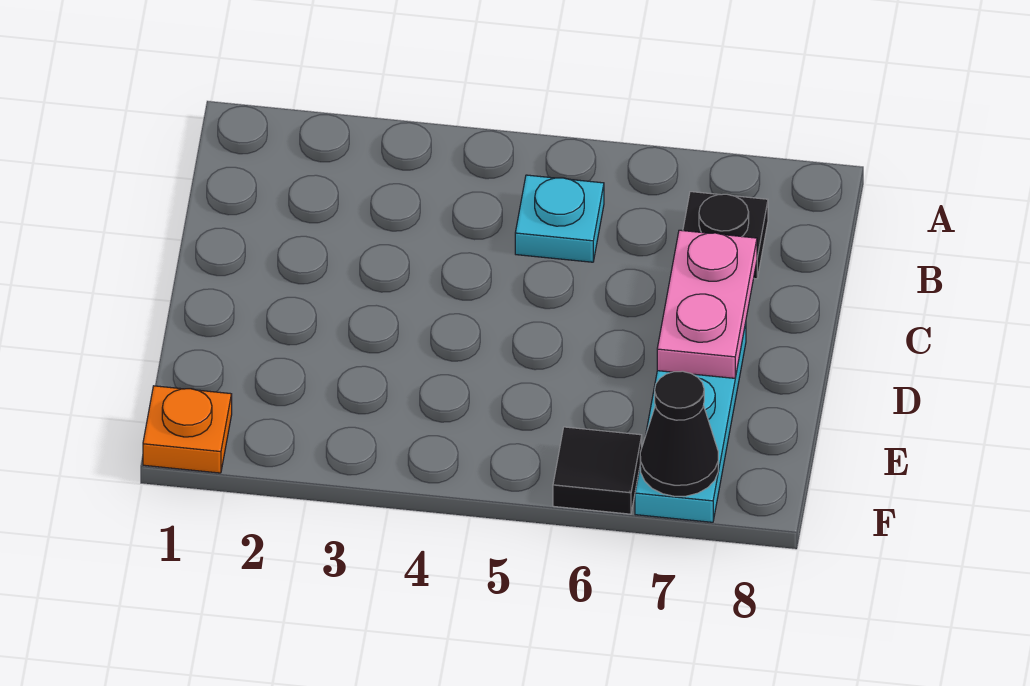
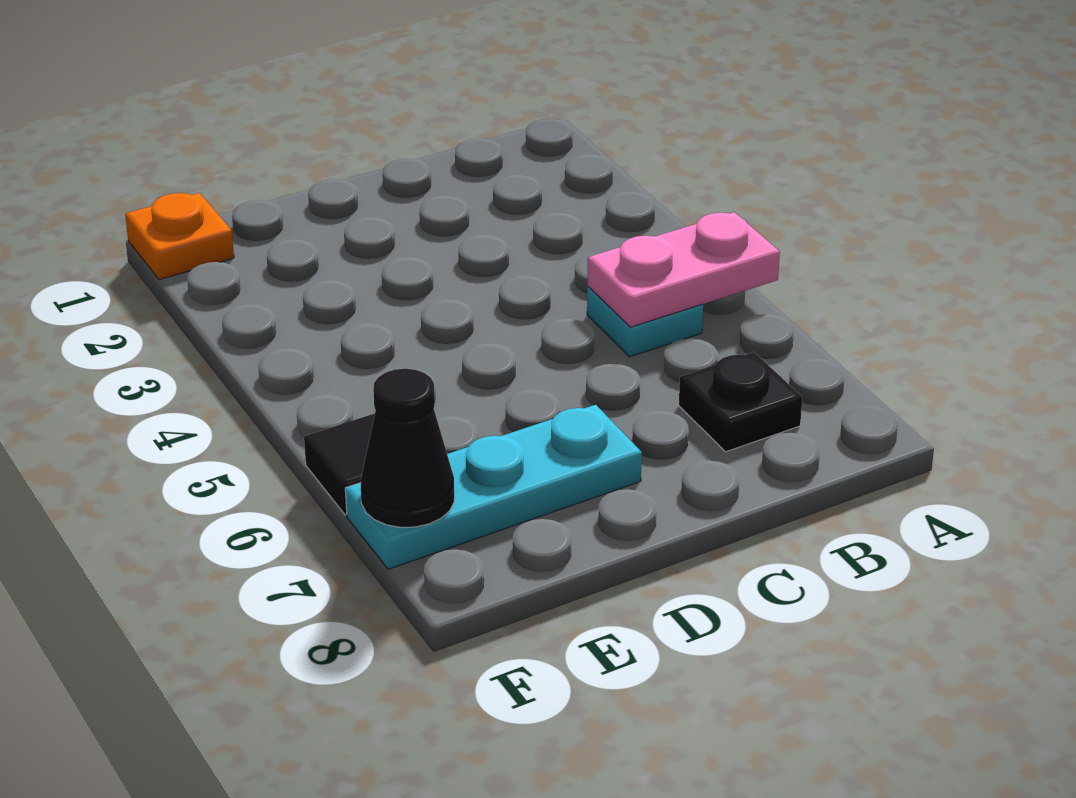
pink 1x2 plate [657,230,757,378] -> pink 1x2 plate moved to [587,212,780,327]

